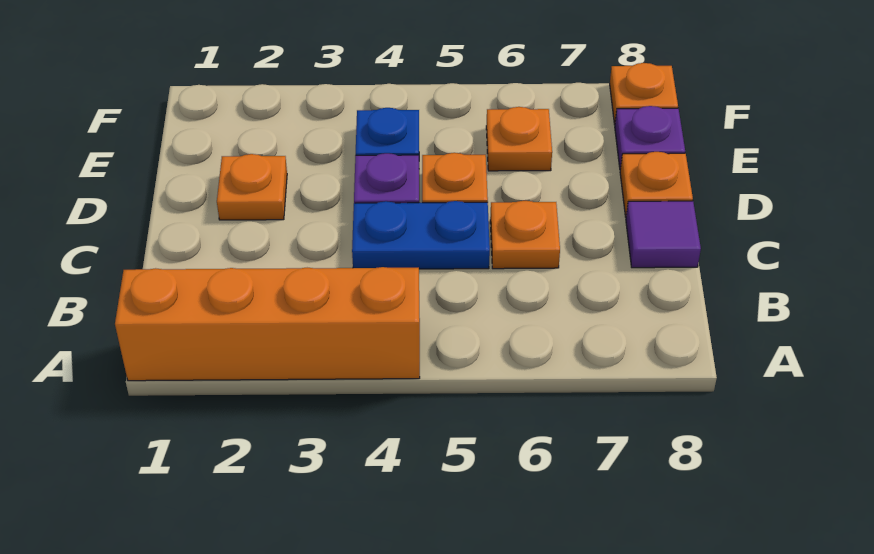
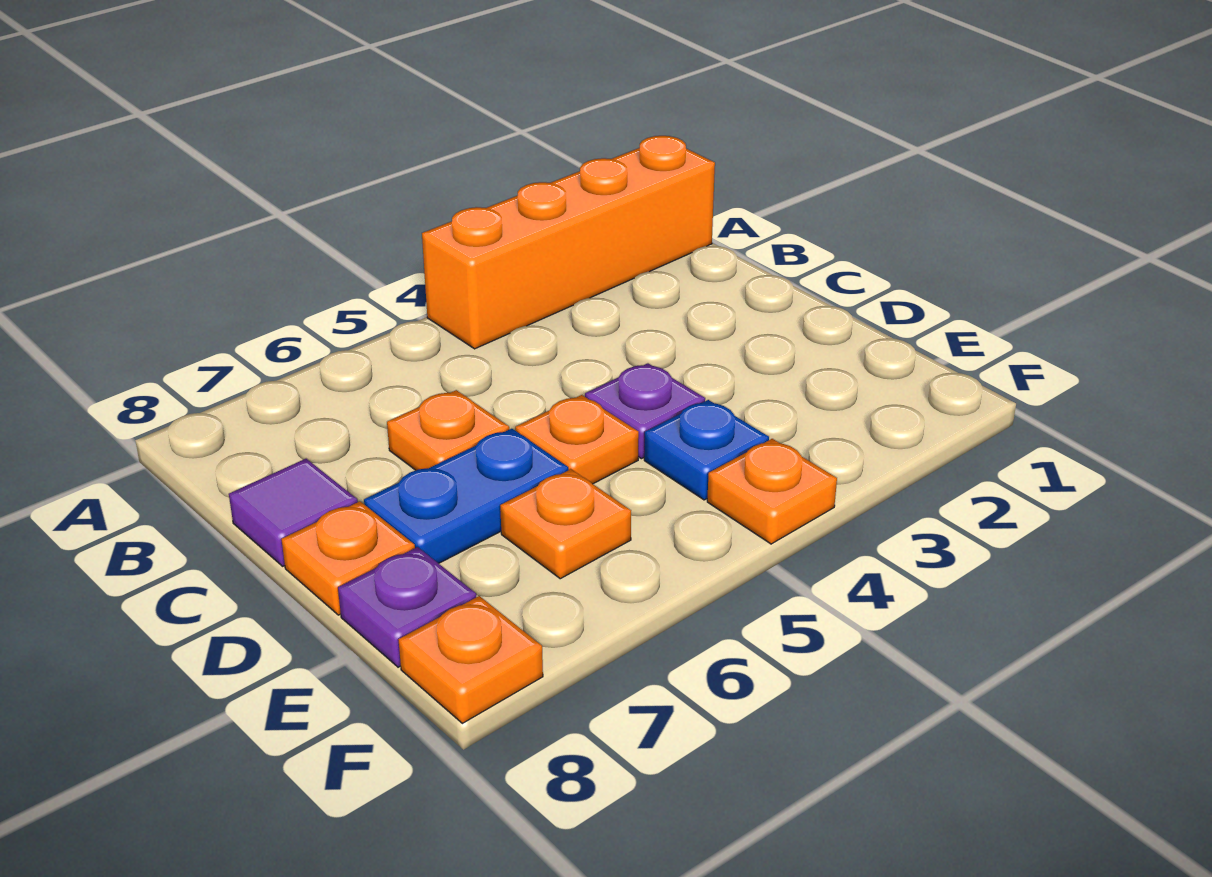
blue 1x2 plate [352,201,490,269] -> blue 1x2 plate moved to [364,429,568,563]
orange 1x1 plate [217,154,287,220] -> orange 1x1 plate moved to [707,439,837,544]

